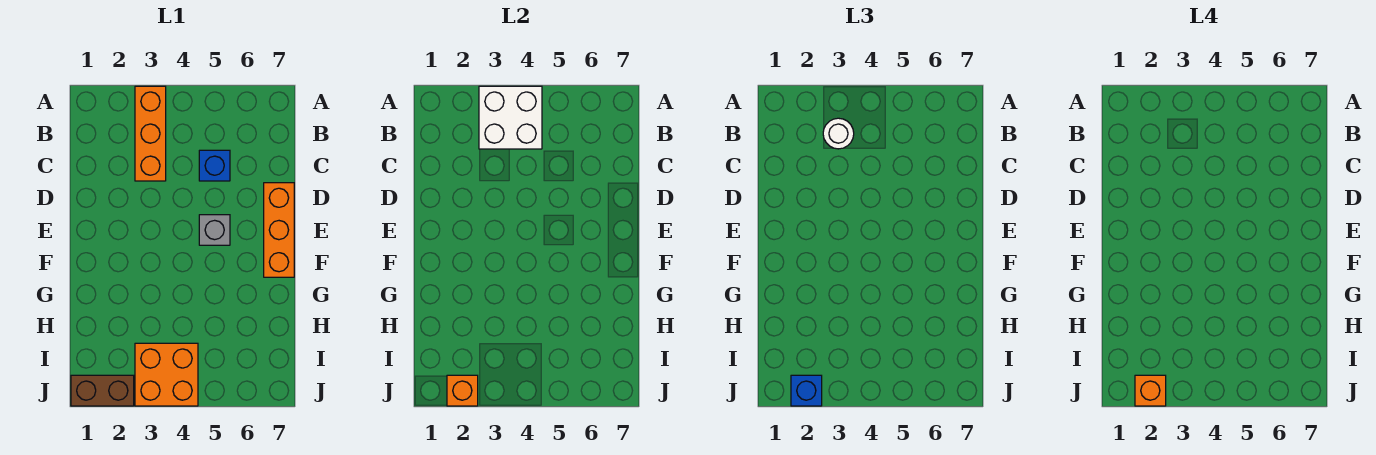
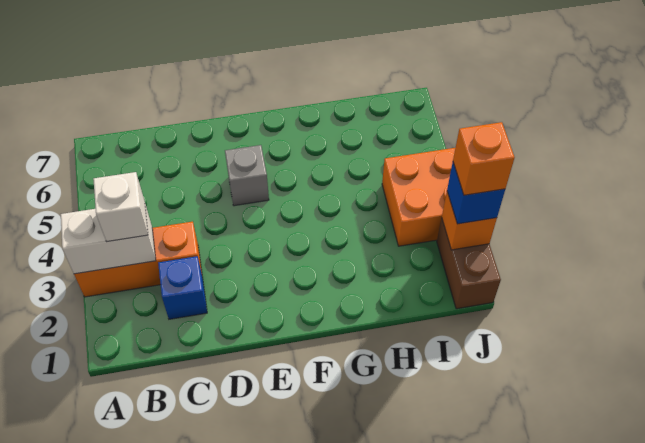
white 2x2 brick [479,86,542,149] -> white 1x2 brick [61,204,156,274]
white 1x1 round brick [823,118,854,149] -> white 1x1 brick [93,172,148,242]
blue 1x1 brick [199,150,230,181] -> blue 1x1 brick moved to [158,256,207,319]
orange 1x3 brick [264,183,294,277] -> none

